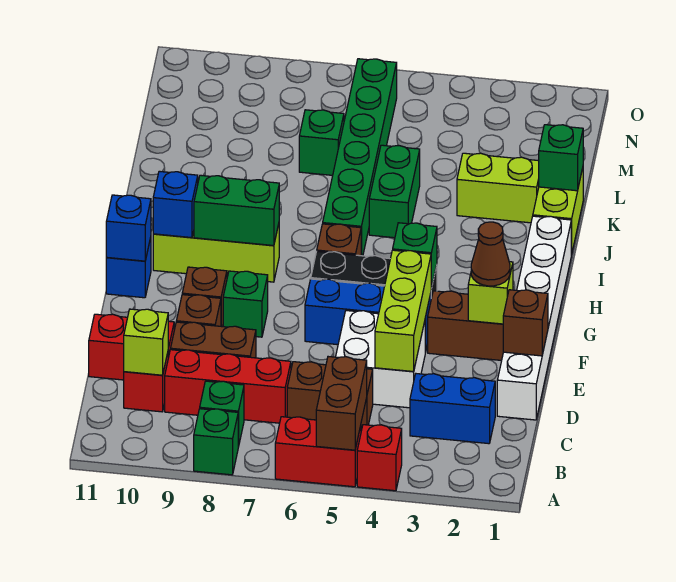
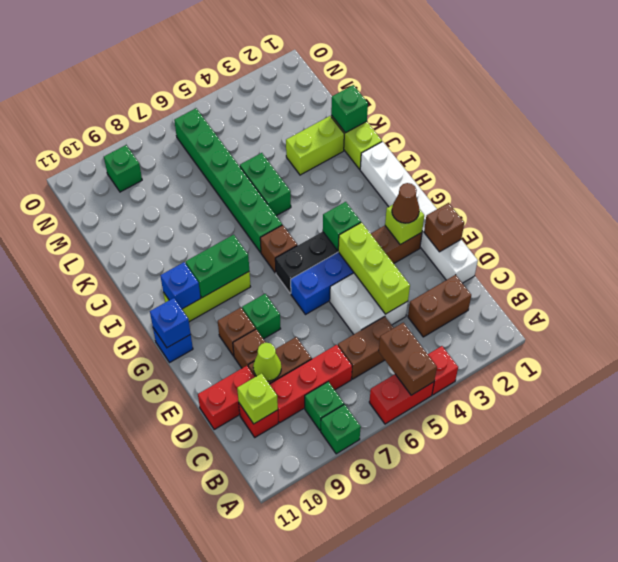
blue 1x2 brick [410,374,495,444] -> brown 1x2 brick [408,275,471,337]
none -> lime 1x1 cone [253,343,281,381]
green 1x1 brick [299,110,344,175] -> green 1x1 brick moved to [104,145,142,192]

